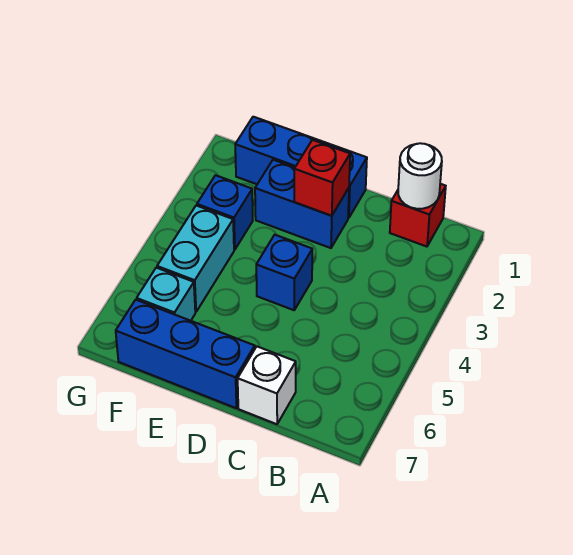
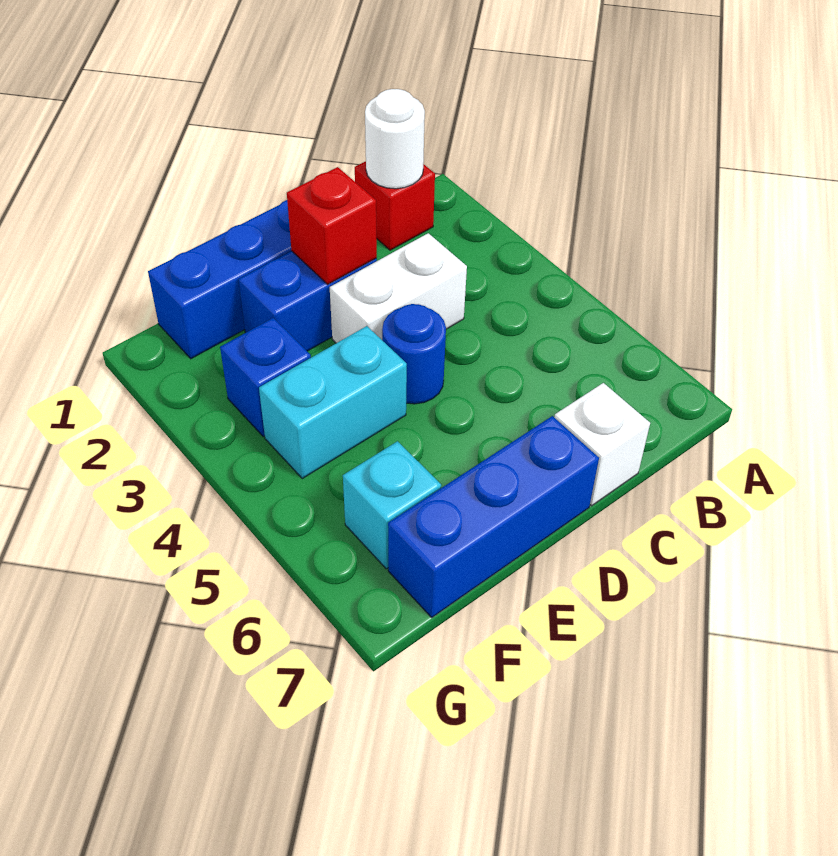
none -> white 1x2 brick [330,233,467,343]
blue 1x1 brick [256,235,312,310] -> blue 1x1 round brick [382,304,446,404]
cyan 1x2 brick [157,206,234,312] -> cyan 1x2 brick turned to [259,326,407,478]

